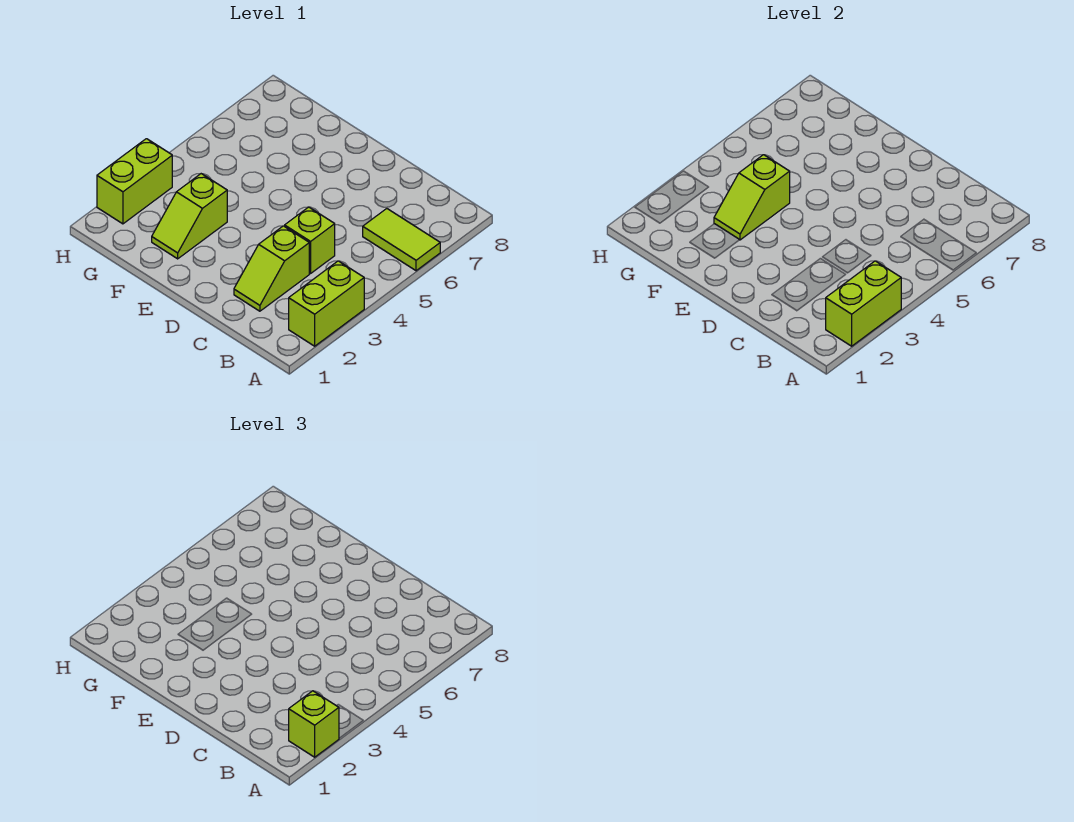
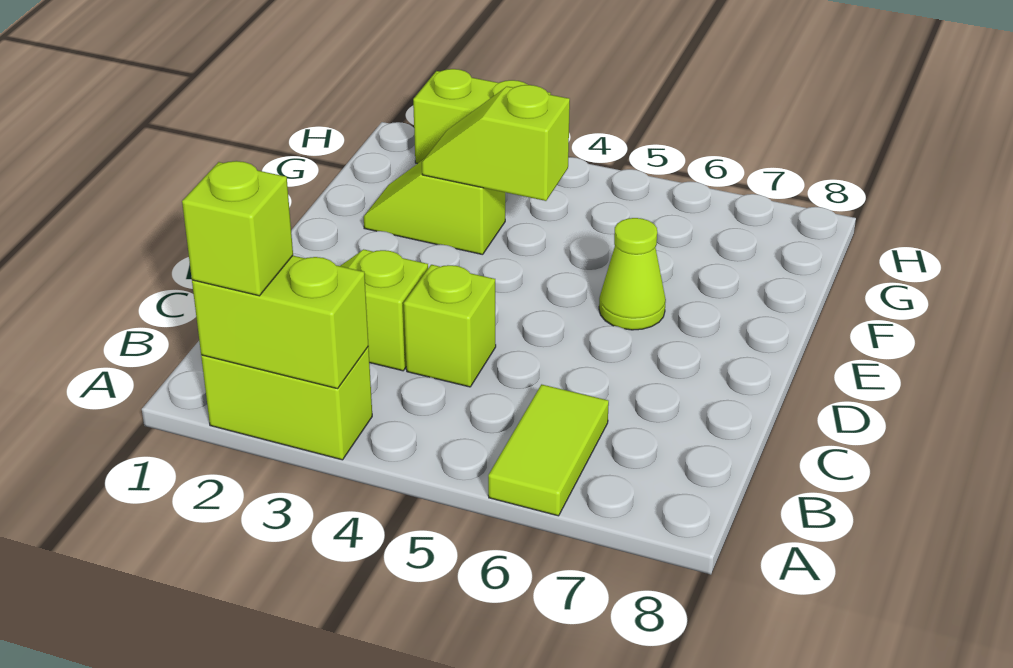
none -> lime 1x1 cone [599,218,666,330]

